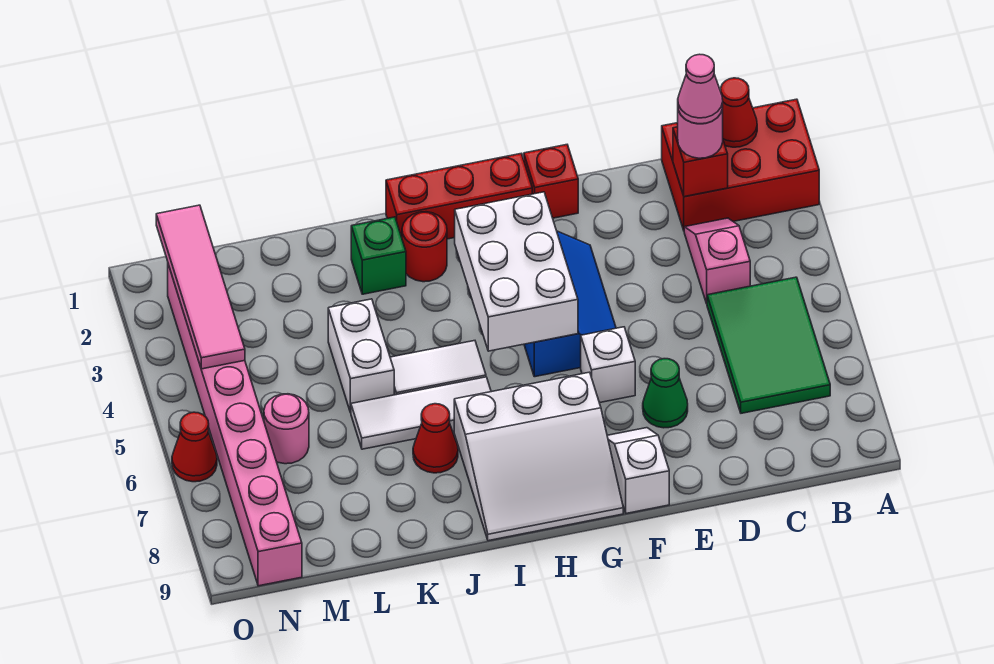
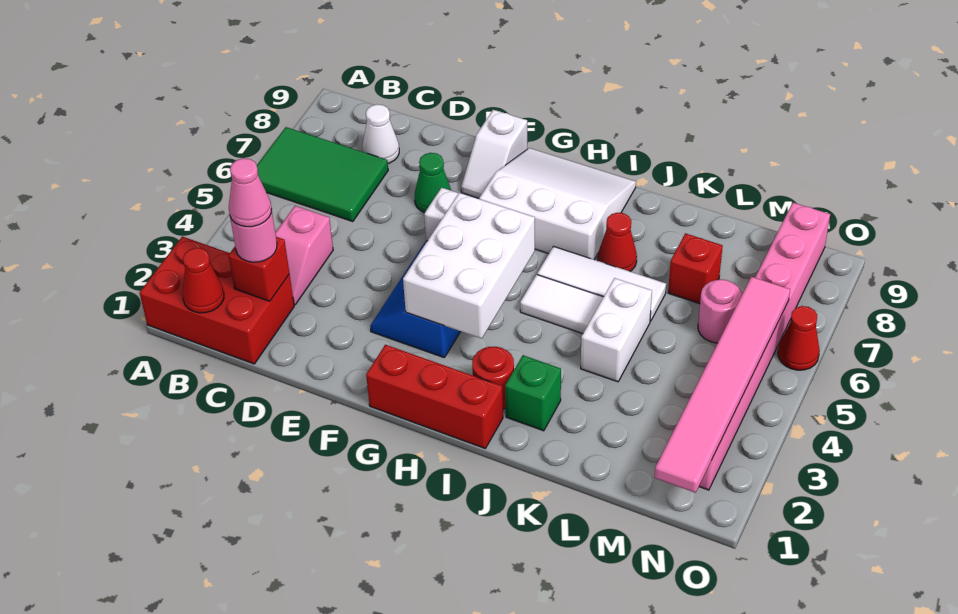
green 2x3 tile [707,277,830,413] -> green 2x3 tile turned to [257,127,388,222]
none -> white 1x1 cone [362,104,399,164]
red 1x1 brick [524,145,578,218] -> red 1x1 brick moved to [668,233,723,304]
pink 1x4 tile [156,205,245,369] -> pink 1x6 tile [654,277,790,493]

